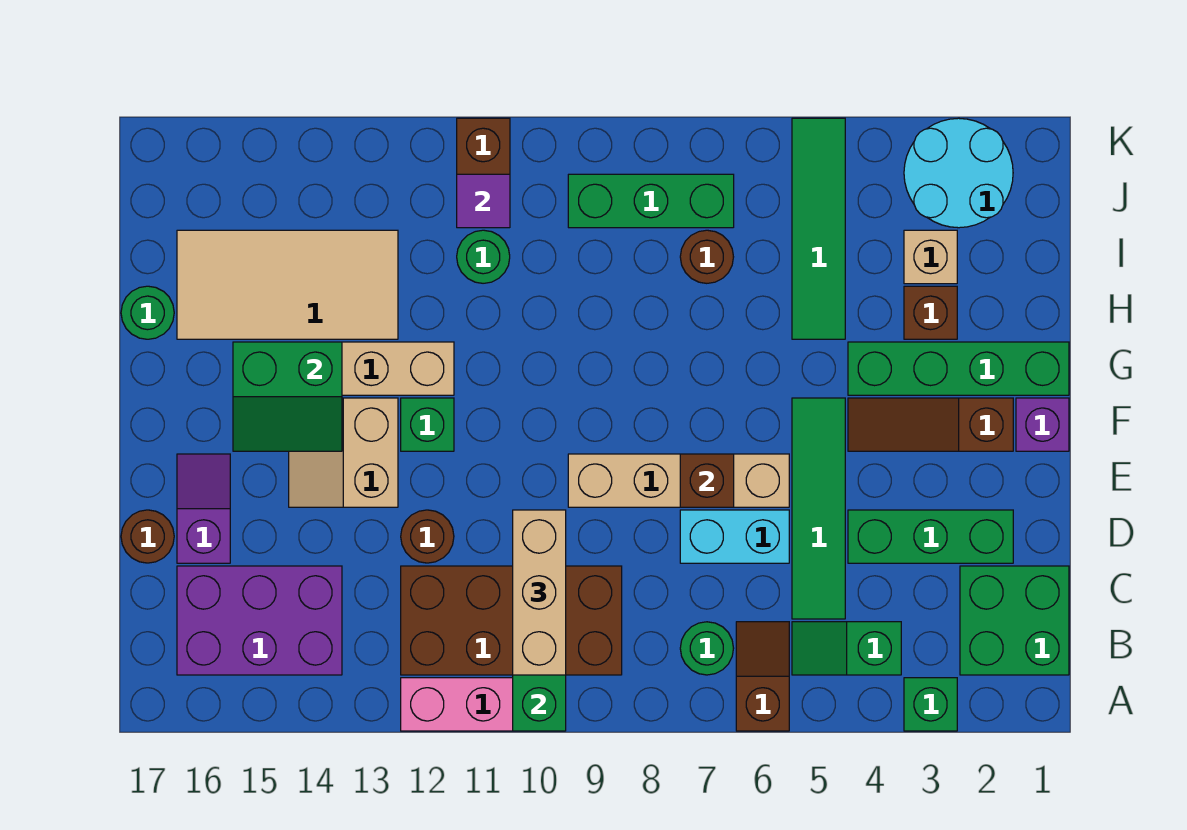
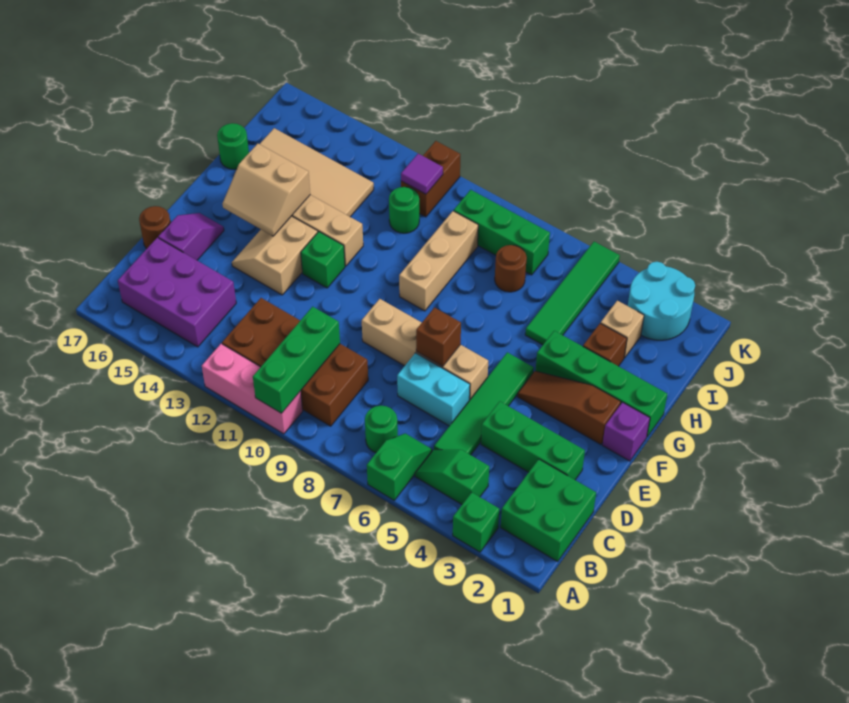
brown 1x2 slope [736,622,789,731] -> green 1x2 slope [367,433,432,500]
tan 1x3 brick [513,510,566,675] -> tan 1x3 brick moved to [399,211,478,311]
brown 1x1 round brick [401,510,454,563] -> none
green 2x2 slope [233,342,342,451] -> tan 2x2 slope [223,144,310,236]

